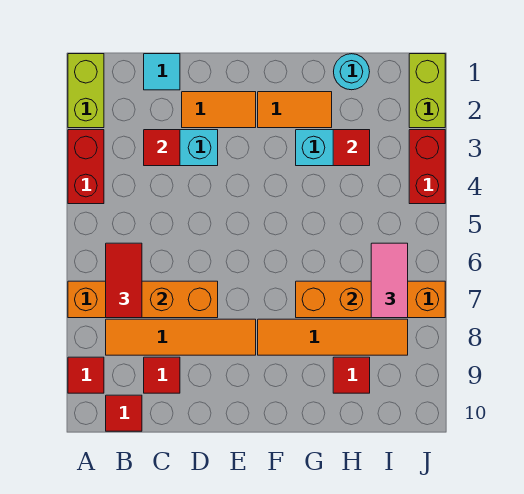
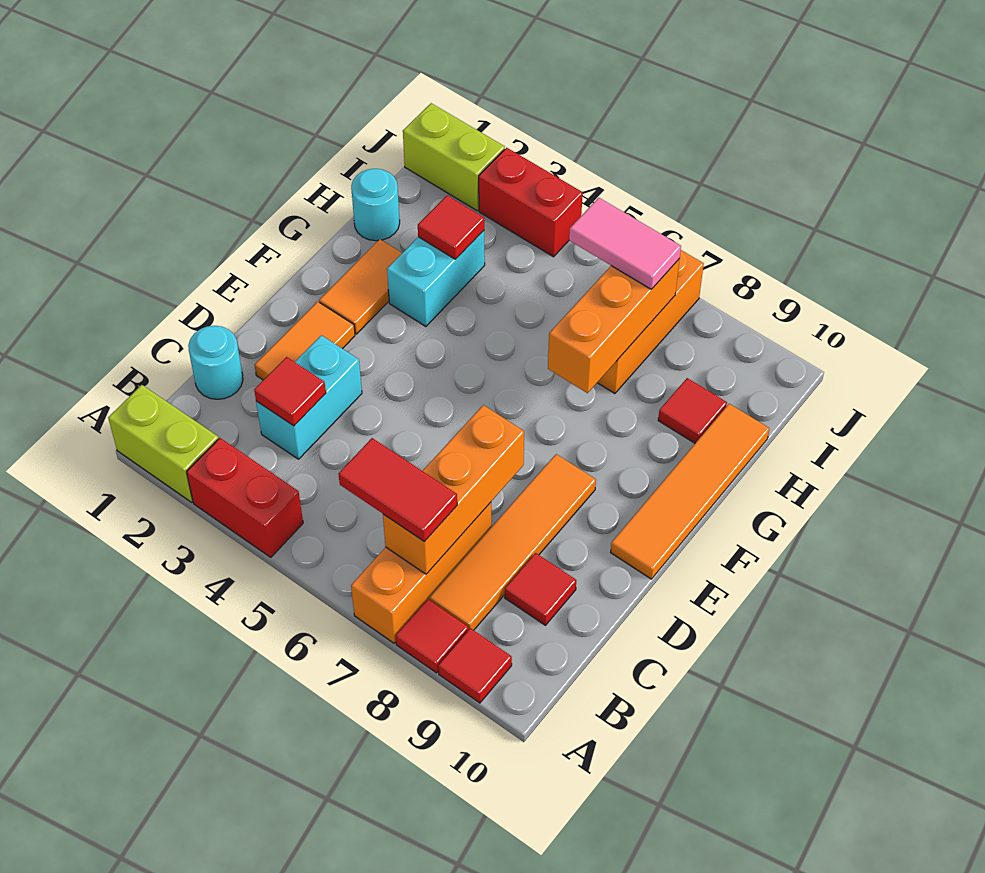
red 1x1 tile [106,395,142,431] -> red 1x1 tile moved to [396,599,468,673]
cyan 1x1 tile [144,54,180,90] -> cyan 1x1 round brick [188,326,243,399]
orange 1x4 tile [258,319,408,355] -> orange 1x4 tile moved to [610,404,770,579]

